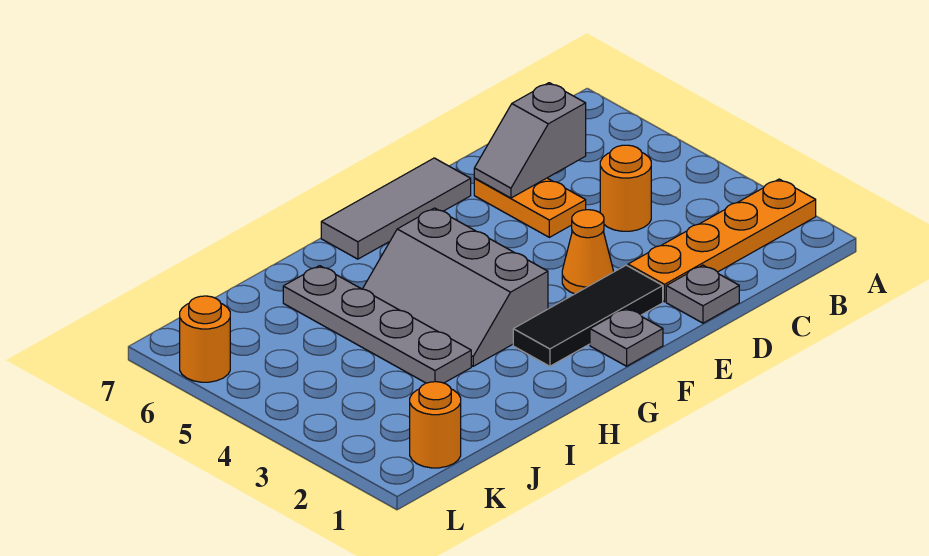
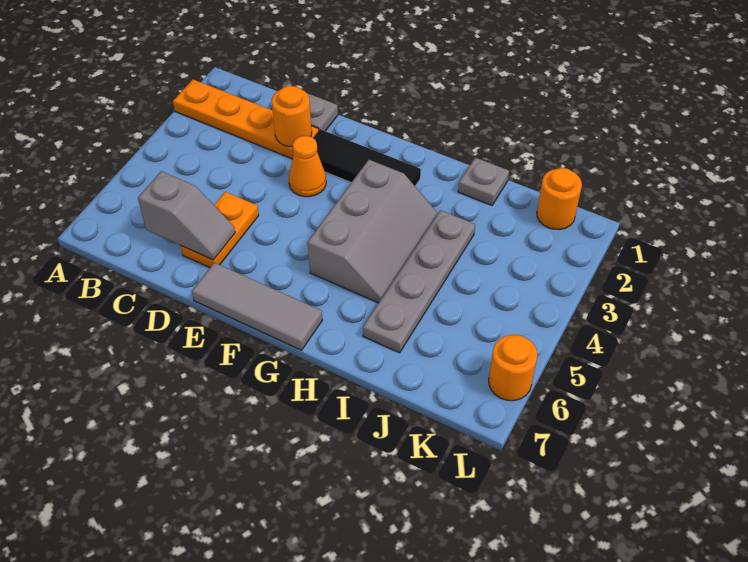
orange 1x1 round brick [600,145,651,231] -> orange 1x1 round brick moved to [272,86,312,147]
grey 1x1 plate [590,308,663,366] -> grey 1x1 plate moved to [458,158,509,205]

